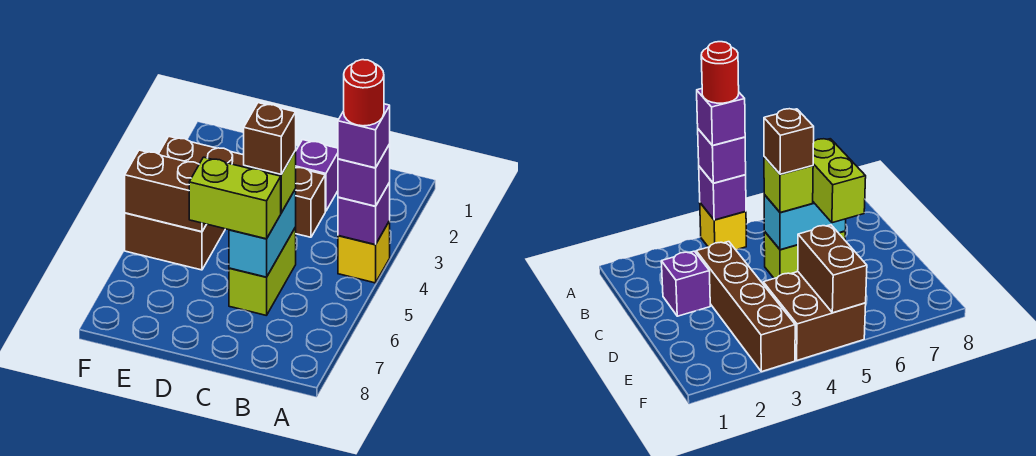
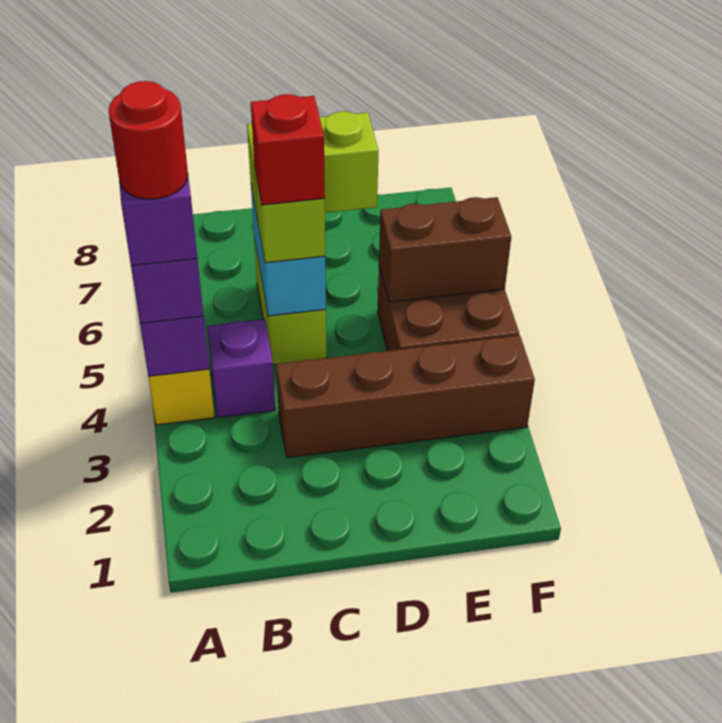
purple 1x1 brick [296,140,338,211] -> purple 1x1 brick moved to [207,319,275,417]
brown 1x1 brick [244,103,296,174] -> red 1x1 brick [251,94,325,205]

